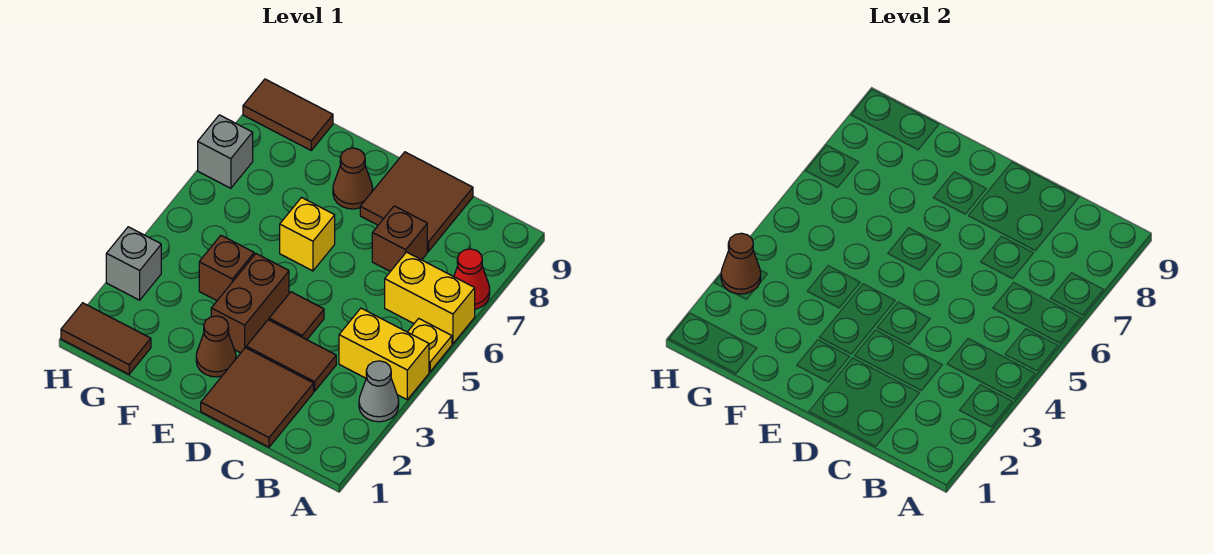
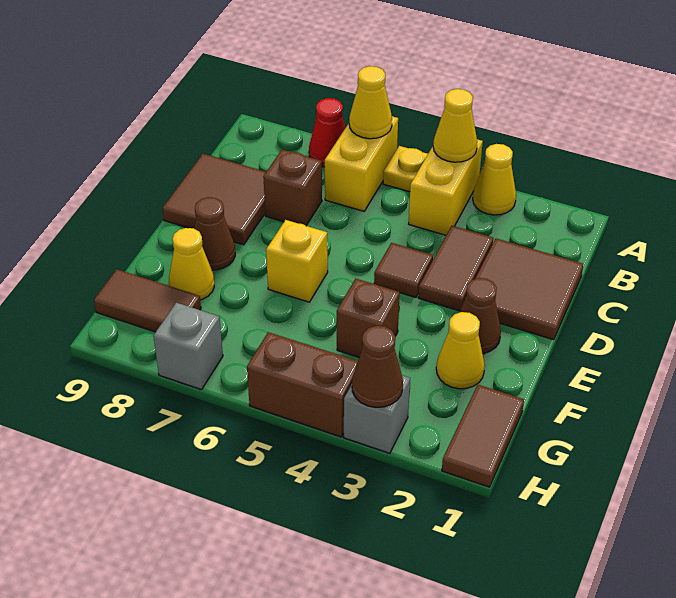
grey 1x1 cone [359,361,399,422] -> yellow 1x1 cone [473,144,516,215]
none -> yellow 1x1 cone [433,89,477,162]
none -> yellow 1x1 cone [349,66,392,139]
brown 1x2 brick [211,254,289,353] -> brown 1x2 brick moved to [247,332,358,437]
none -> yellow 1x1 cone [436,312,485,389]
none -> yellow 1x1 cone [169,228,214,300]
brown 1x2 tile [243,79,333,150] -> brown 1x2 tile turned to [94,269,201,332]

